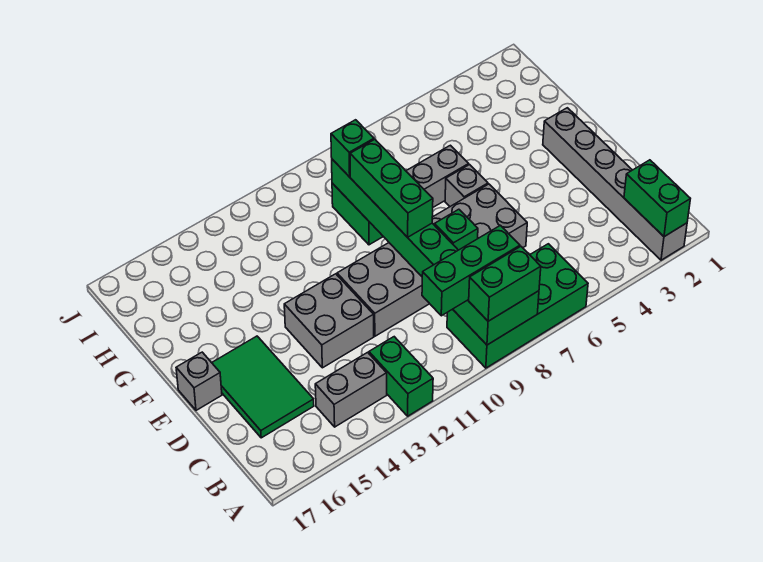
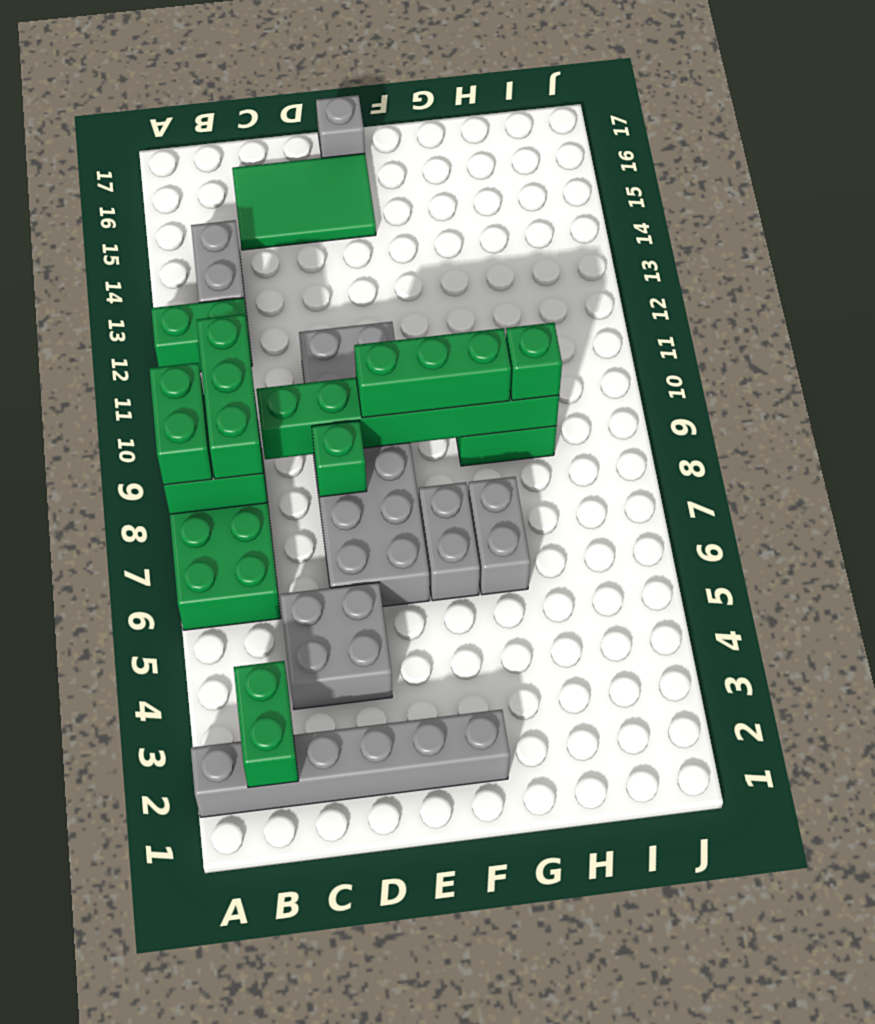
green 1x2 brick [624,160,690,237] -> green 1x2 brick turned to [234,661,298,788]
grey 2x2 brick [284,274,374,368] -> grey 2x2 brick moved to [280,582,392,709]
grey 1x1 brick [445,165,488,206] -> grey 1x2 brick [419,482,480,601]

